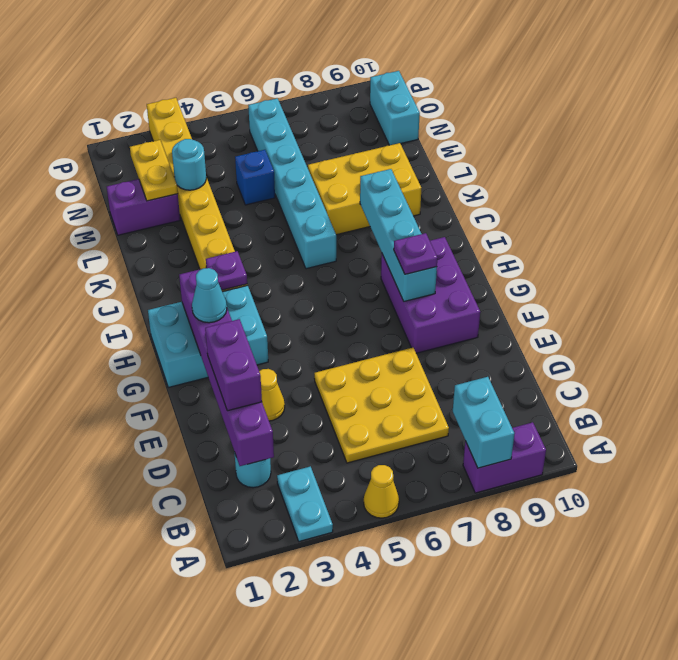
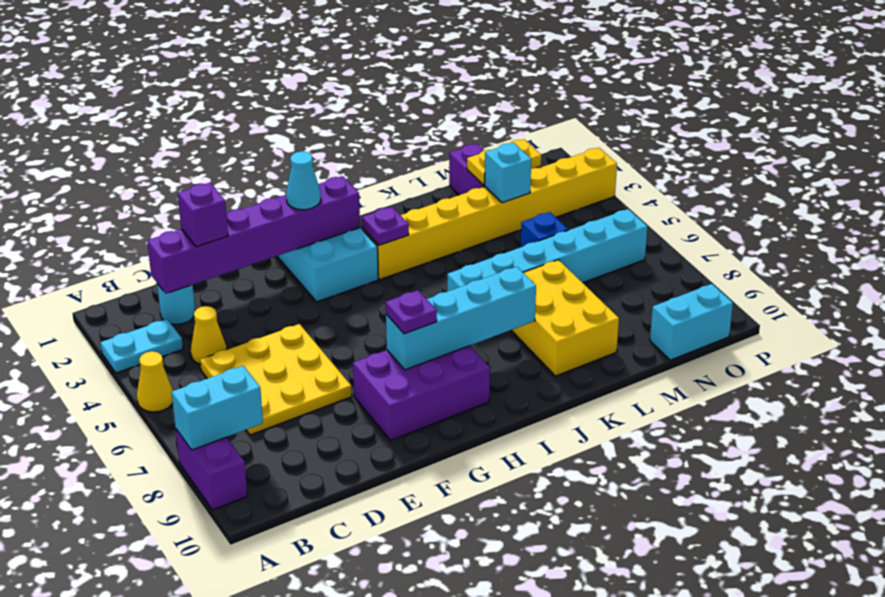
purple 1x2 brick [205,319,262,411] -> purple 1x1 brick [178,183,228,247]
yellow 1x1 cone [259,369,285,421] -> yellow 1x1 cone moved to [191,306,227,364]
cyan 1x1 round brick [172,139,206,190] -> cyan 1x1 brick [485,143,531,203]

